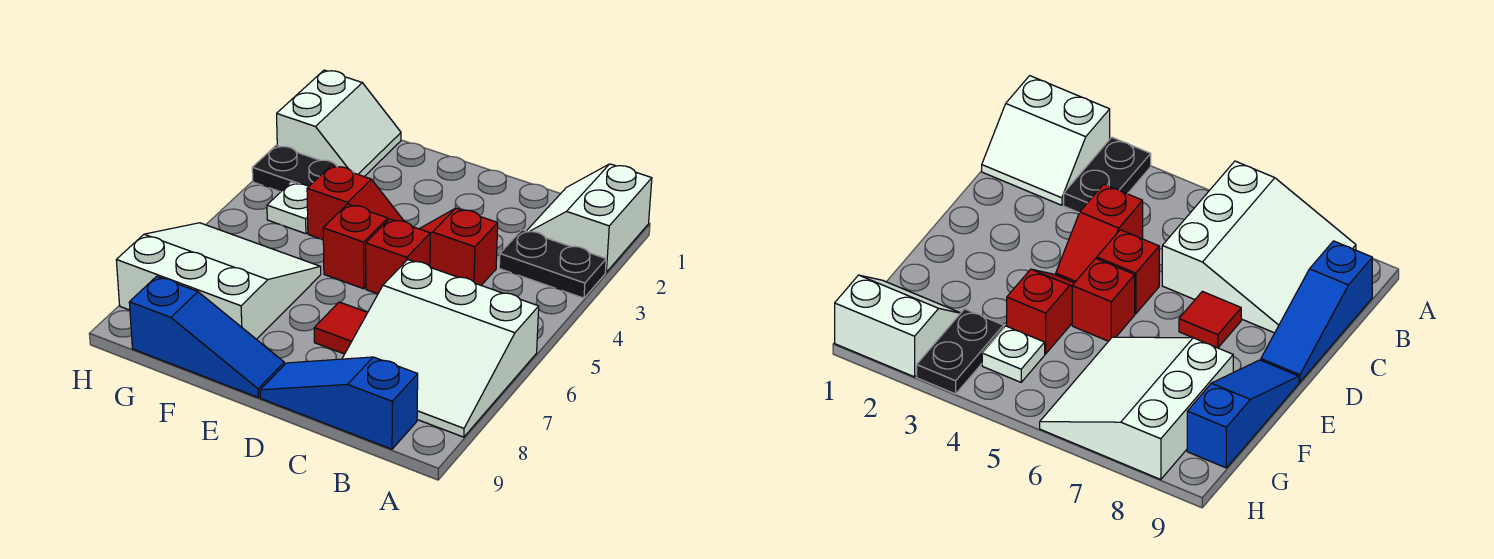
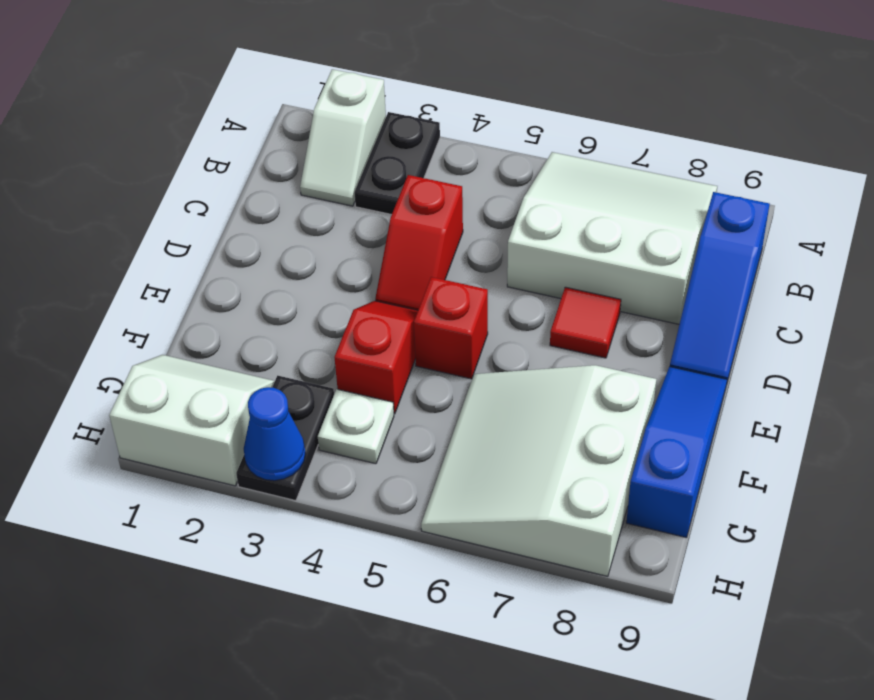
white 2x2 slope [527,164,652,272] -> white 1x2 slope [300,69,386,206]
white 3x3 slope [342,260,539,437] -> white 3x3 slope turned to [507,152,717,324]
red 1x1 brick [366,219,430,294] -> none
none -> blue 1x1 cone [244,387,305,481]

